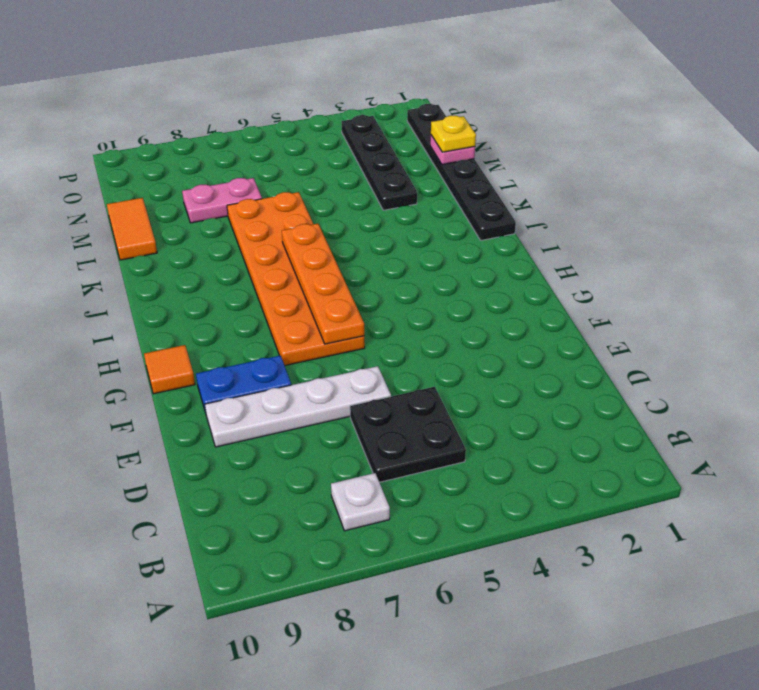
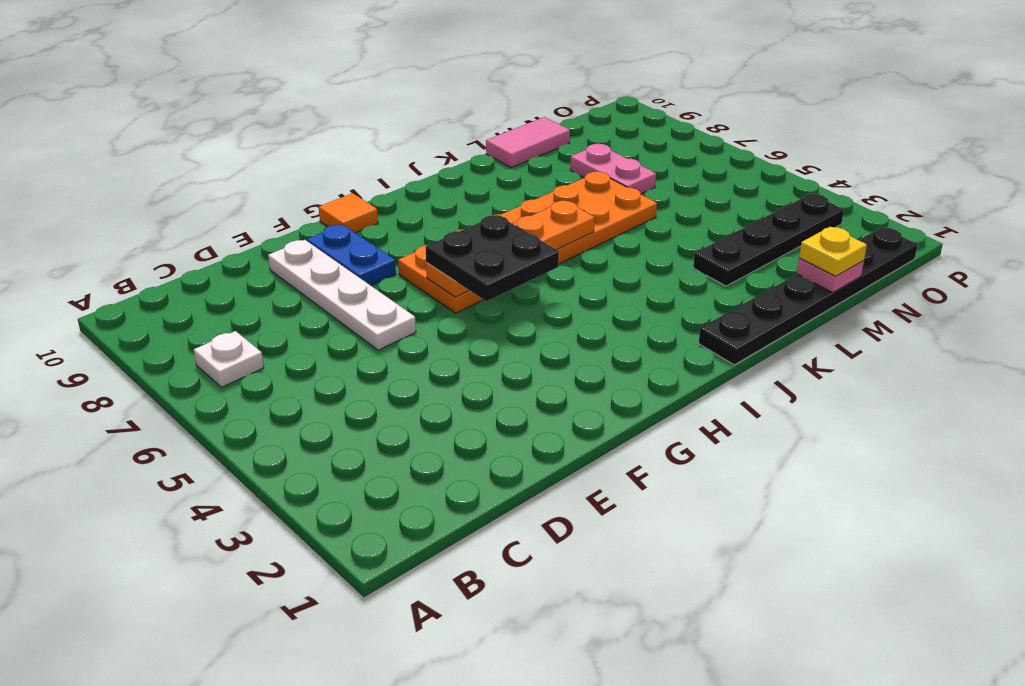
black 2x2 plate [350,387,466,482] -> black 2x2 plate moved to [425,215,559,301]
orange 1x2 tile [107,198,157,260] -> pink 1x2 tile [486,117,570,168]

